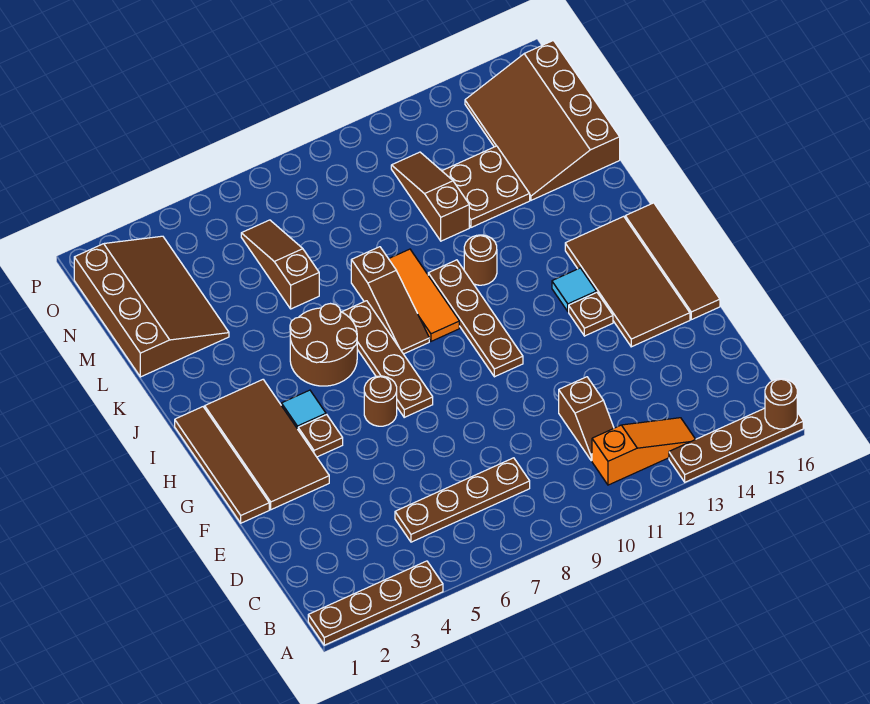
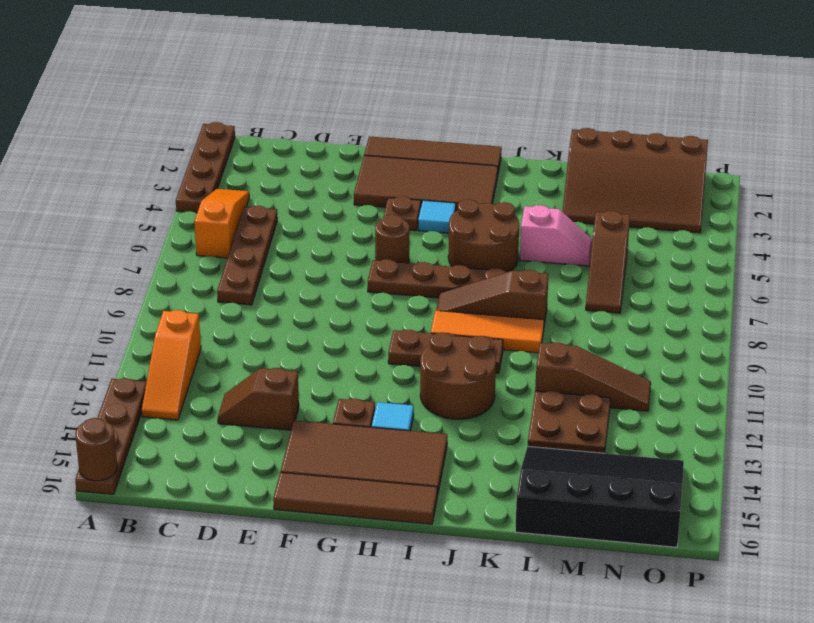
none -> orange 1x3 slope [194,189,249,258]
brown 1x2 slope [559,377,614,461] -> brown 1x2 slope moved to [218,368,299,430]
brown 1x4 plate [428,260,523,377] -> brown 1x3 plate [388,330,503,373]
brown 1x1 round brick [464,235,497,285] -> brown 2x2 round brick [420,333,496,419]
none -> pink 1x2 slope [520,205,592,266]
brown 1x3 slope [241,220,319,309] -> brown 1x3 slope turned to [586,211,630,313]
brown 3x4 slope [465,41,620,200] -> black 3x4 slope [515,446,684,547]

